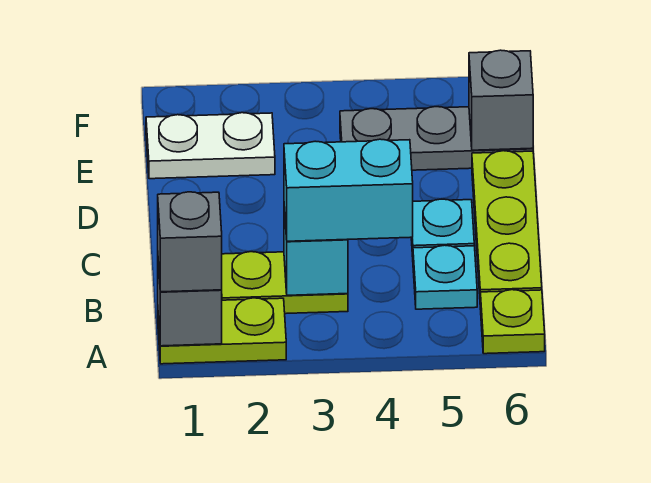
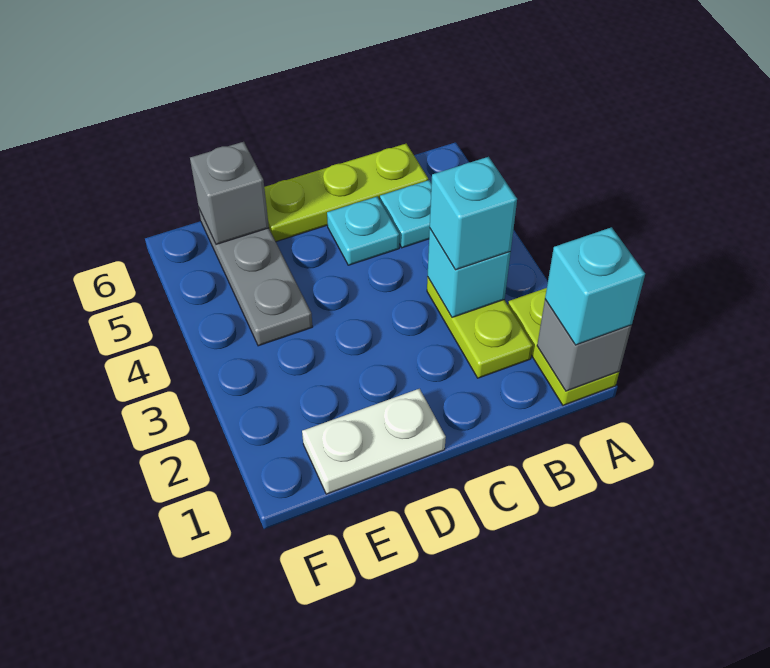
grey 1x1 brick [158,192,222,292] -> cyan 1x1 brick [545,227,645,345]
lime 1x1 plate [480,290,545,354] -> none
cyan 1x2 brick [284,139,413,241] -> cyan 1x1 brick [430,157,517,270]
white 1x2 plate [146,113,275,179] -> white 1x2 plate turned to [302,389,446,494]

